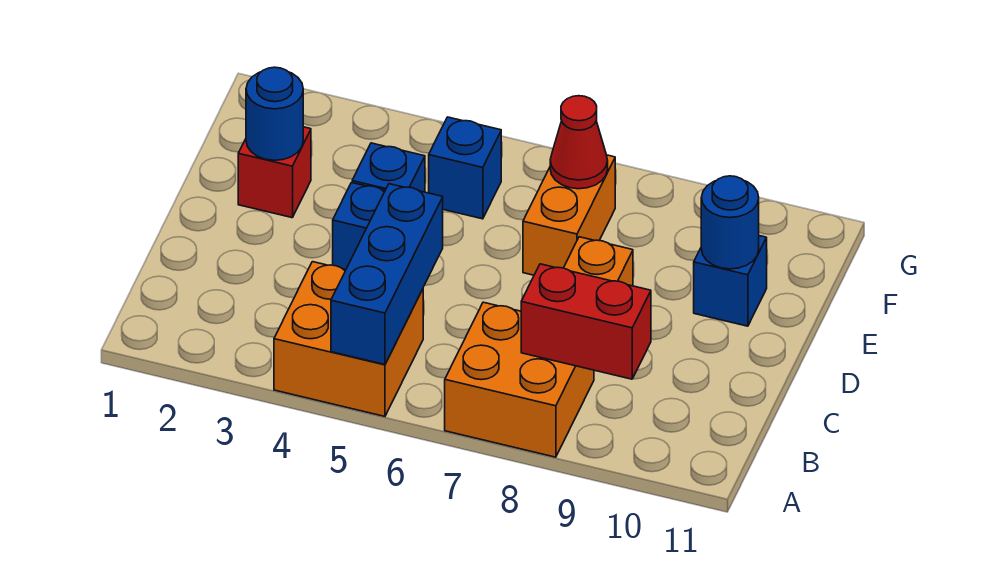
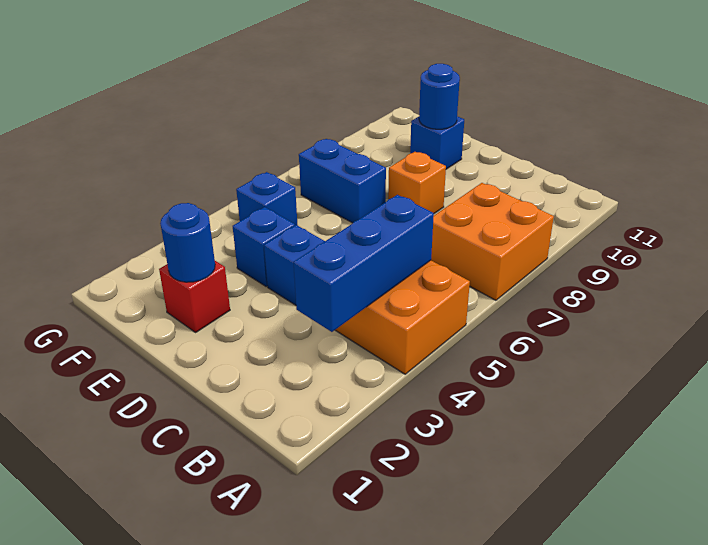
blue 1x3 brick [331,184,443,365] -> blue 1x3 brick turned to [293,195,434,332]
red 1x2 brick [521,264,651,379] -> none
orange 1x2 brick [523,155,615,275] -> blue 1x2 brick [299,139,386,223]
red 1x1 cone [550,96,608,189] -> none

